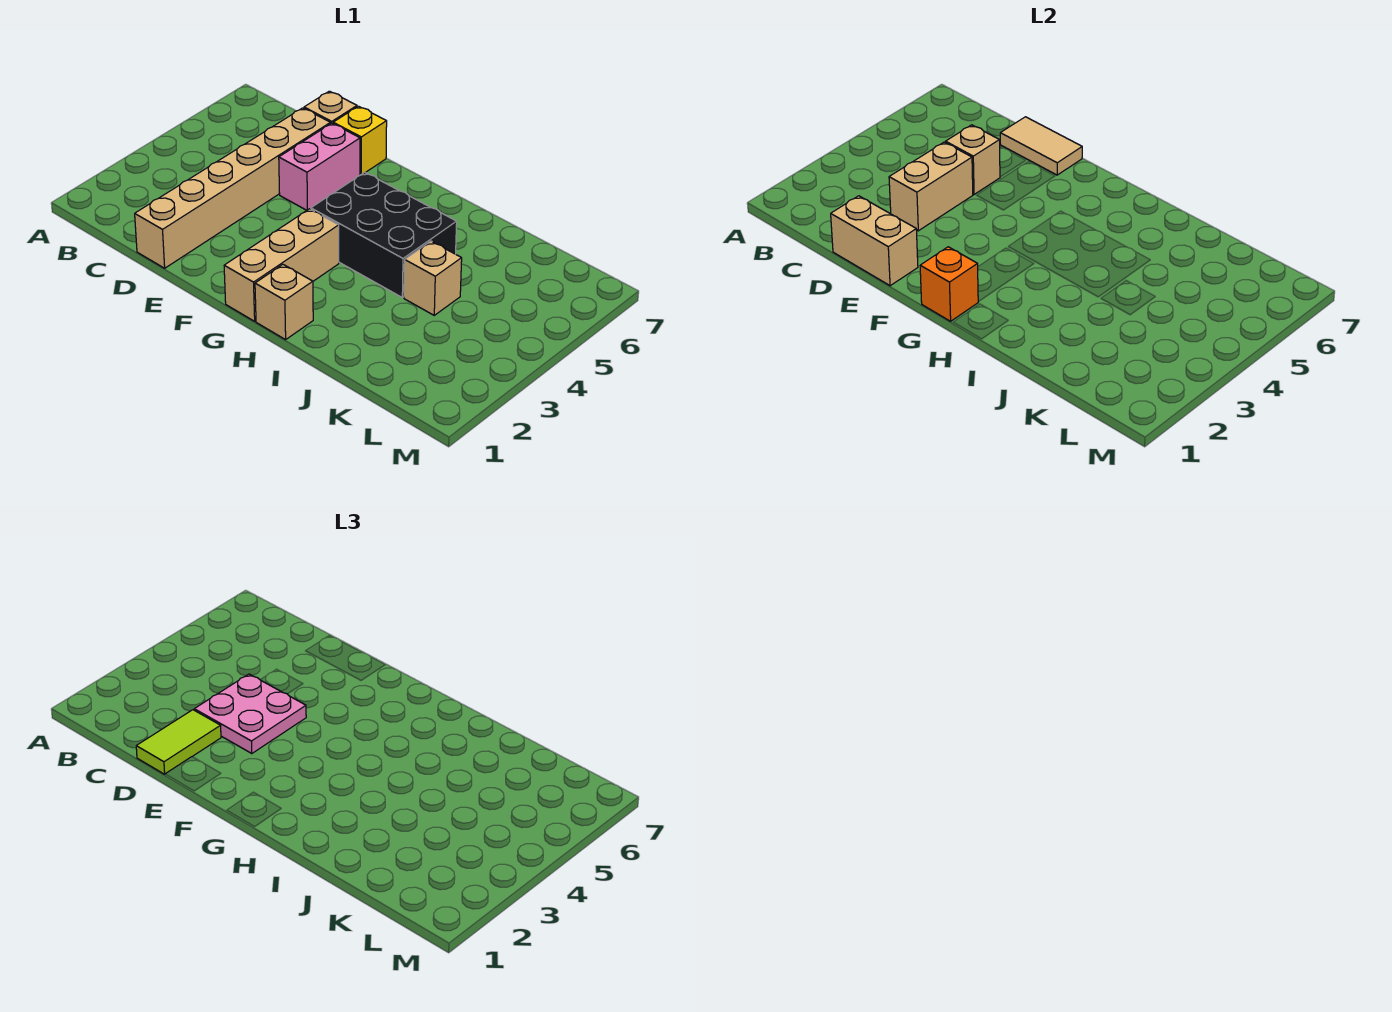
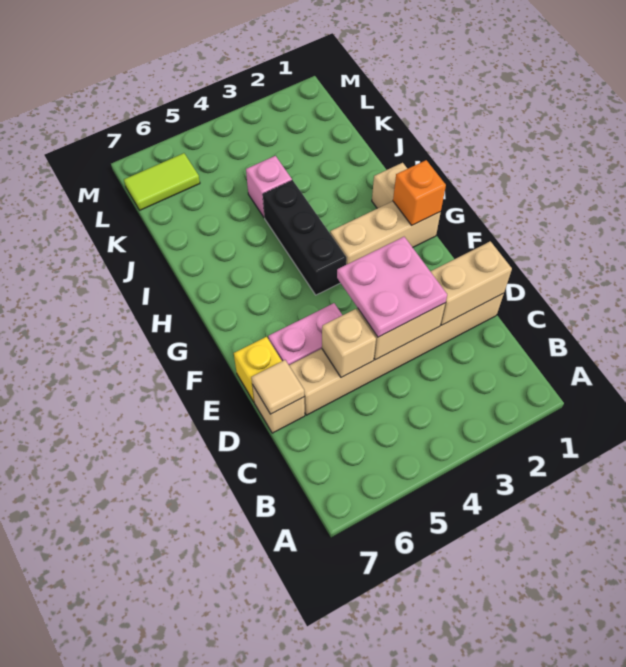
tan 1x2 brick [831,196,918,286] -> tan 1x2 brick turned to [430,241,512,325]
lime 1x2 tile [136,710,221,774] -> lime 1x2 tile moved to [124,153,200,210]
tan 1x2 tile [1000,117,1082,175] -> tan 1x1 tile [251,360,304,414]
black 2x3 brick [311,172,457,297] -> black 1x3 brick [263,180,347,295]
tan 1x1 brick [404,241,462,315] -> pink 1x1 brick [246,156,292,217]

